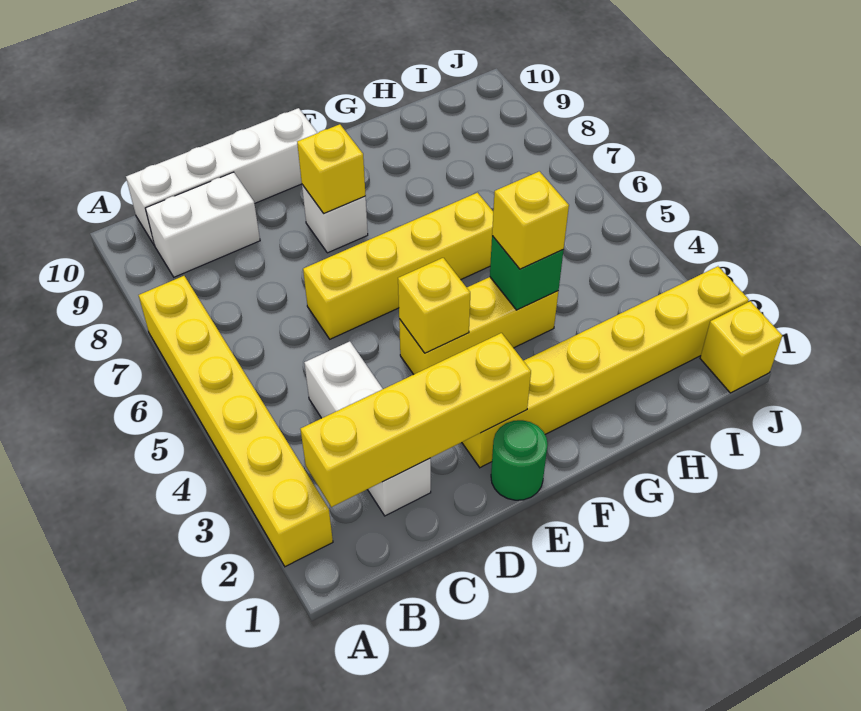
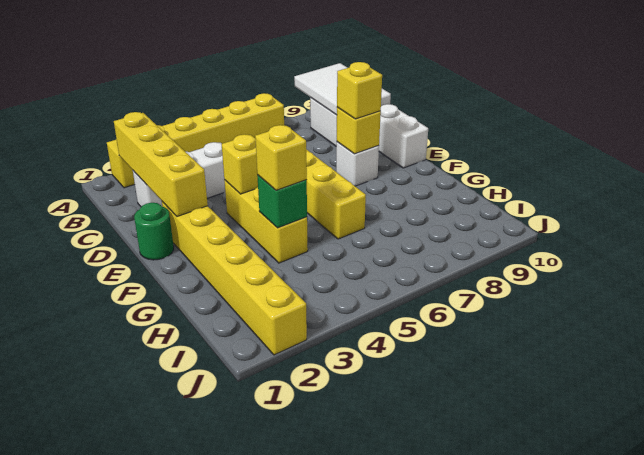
none -> white 2x3 tile [294,63,391,115]
yellow 1x1 brick [700,301,782,393] -> yellow 1x1 brick moved to [337,62,382,119]

